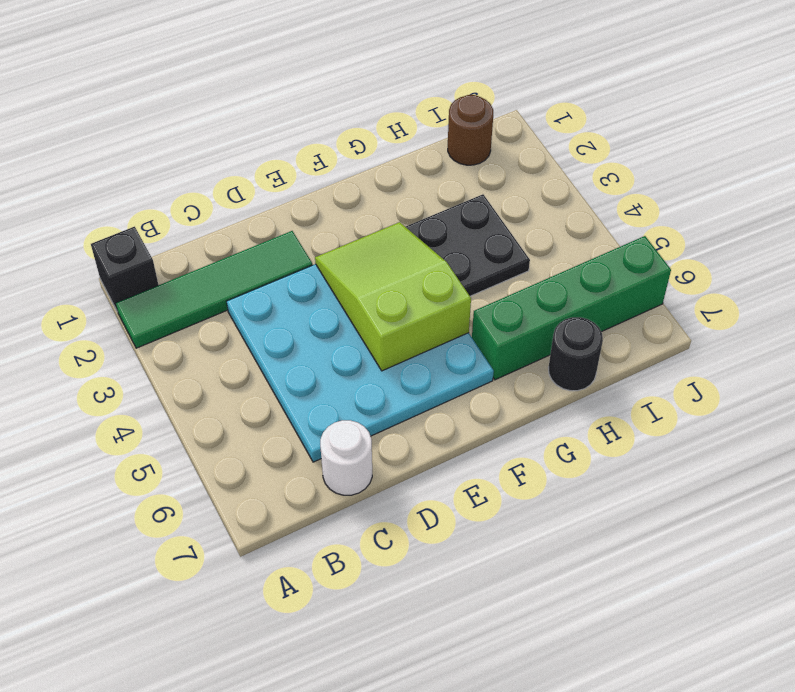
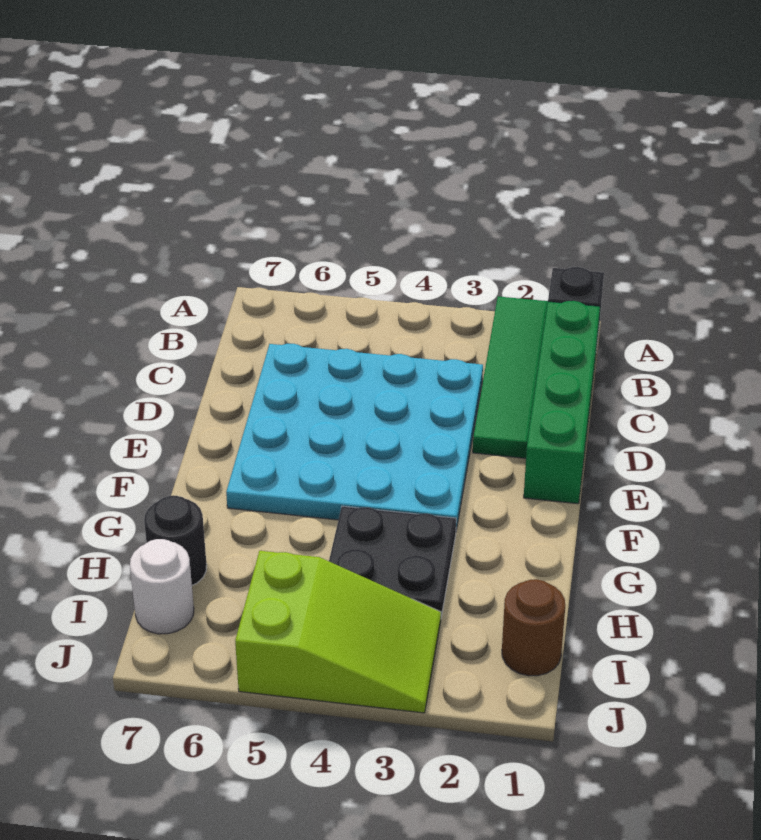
white 1x1 round brick [320,420,372,495] -> white 1x1 round brick moved to [130,539,194,634]
lime 2x3 slope [315,222,471,371] -> lime 2x3 slope moved to [235,551,441,713]
green 1x4 brick [472,236,671,380] -> green 1x4 brick moved to [524,301,600,504]

